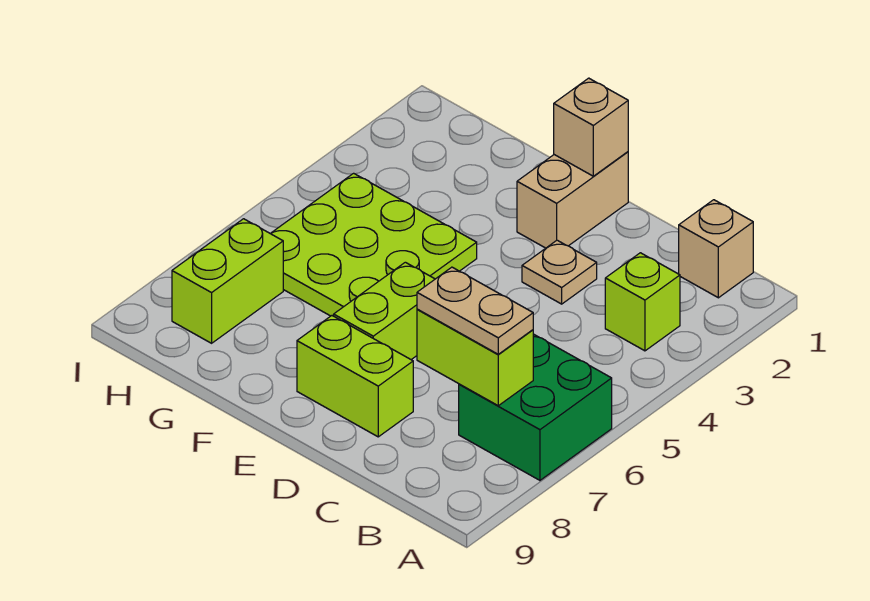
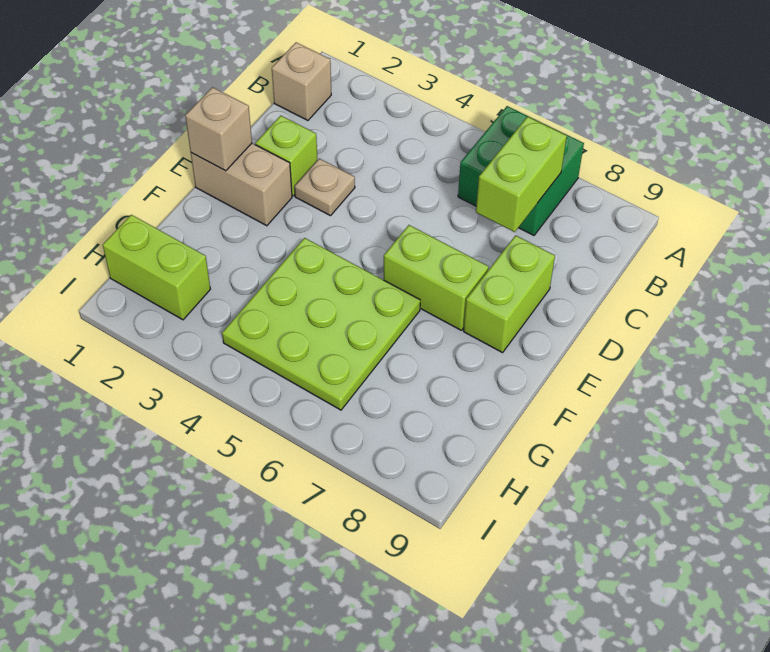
lime 1x1 brick [605,253,680,351] -> lime 1x1 brick moved to [255,116,317,196]
tan 1x2 plate [417,267,533,354] -> none
lime 1x2 brick [172,219,283,343] -> lime 1x2 brick moved to [103,215,210,320]

